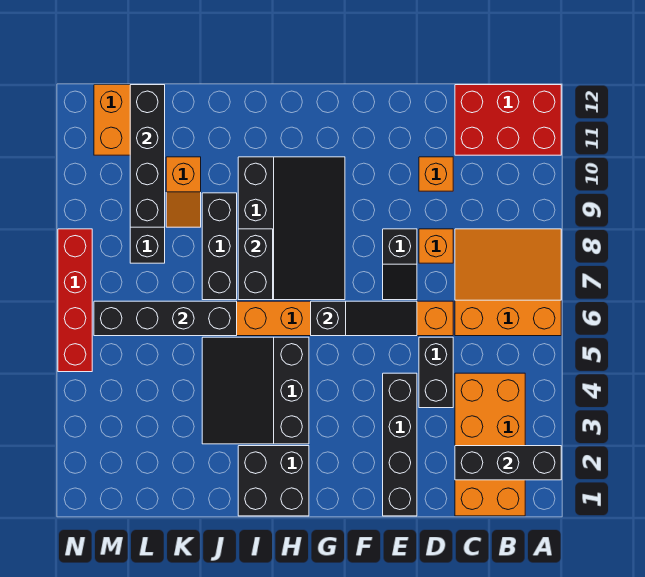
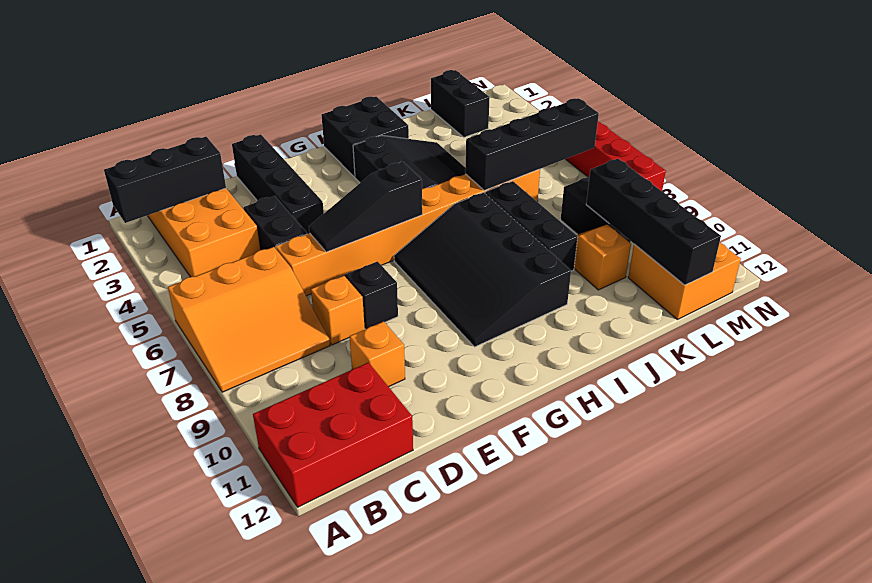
black 1x2 brick [238,229,273,300] -> black 1x2 brick moved to [431,70,490,137]

